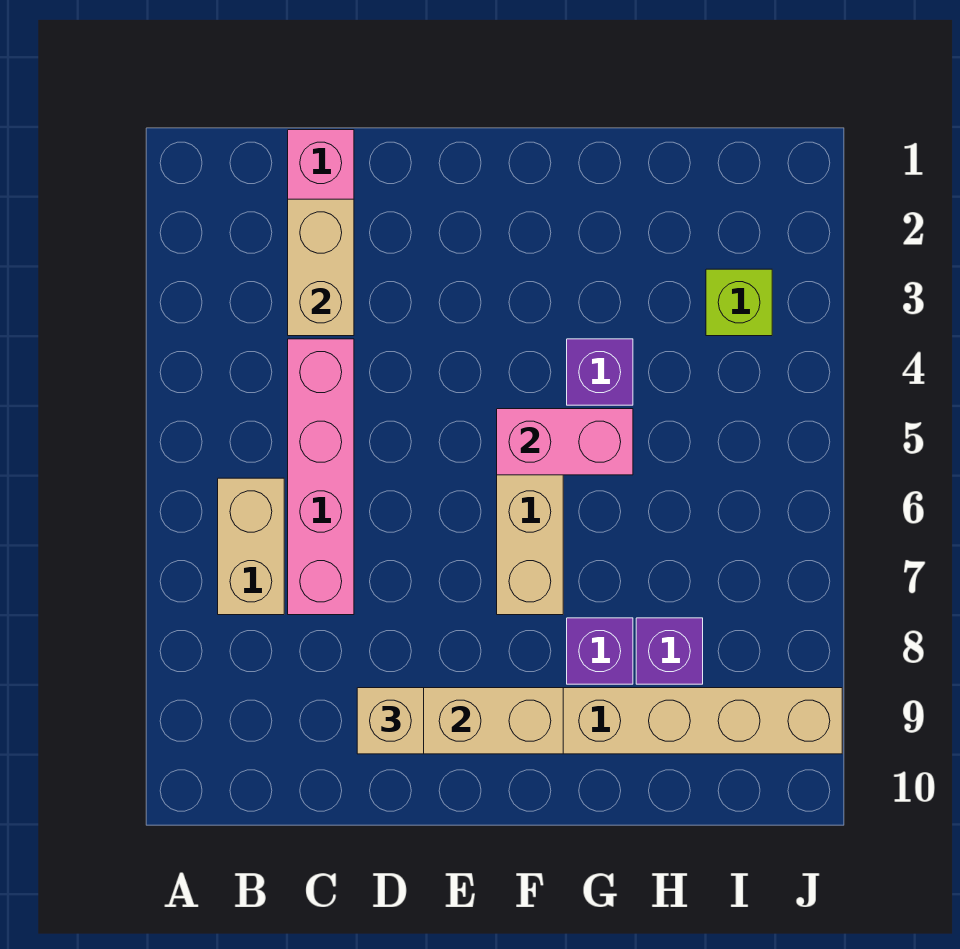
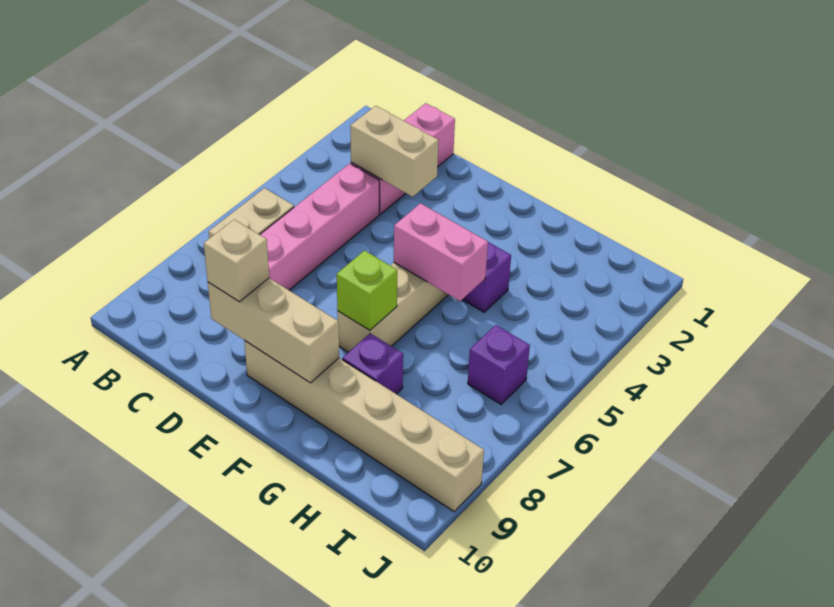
tan 1x2 brick [288,199,354,336] -> tan 1x2 brick turned to [350,106,439,197]
purple 1x1 brick [636,618,703,684] -> purple 1x1 brick moved to [468,325,530,404]
lime 1x1 brick [706,269,772,336] -> lime 1x1 brick moved to [337,251,397,330]

